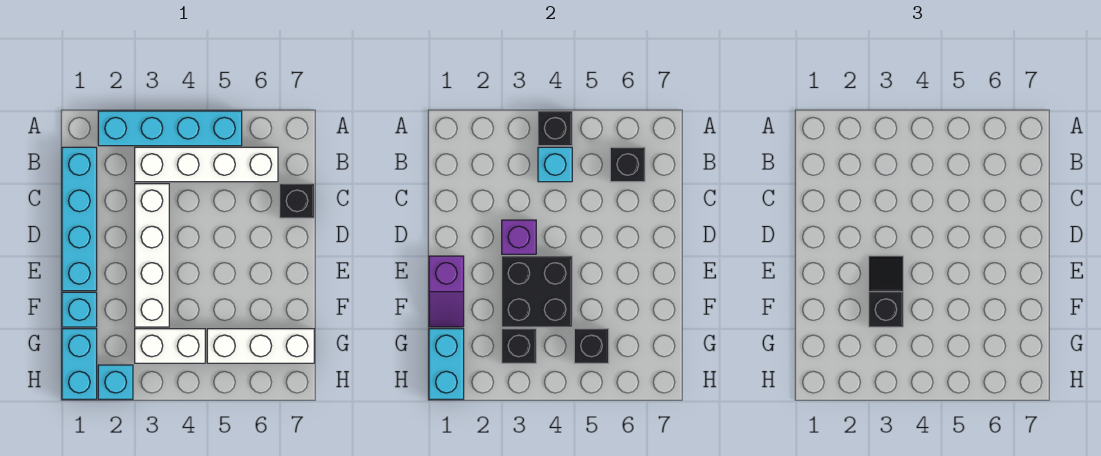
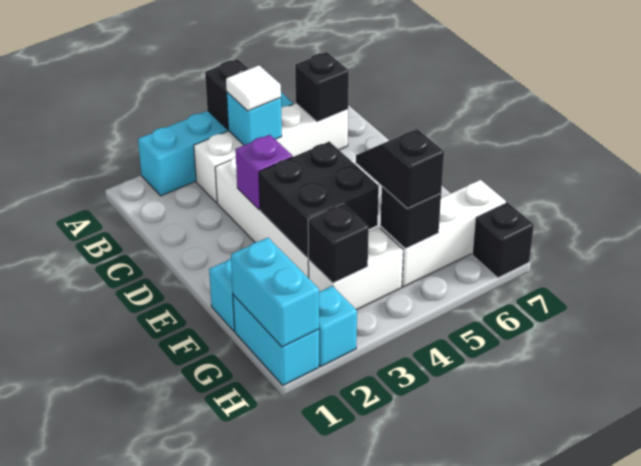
cyan 1x4 brick [62,147,97,291] -> none
none -> white 1x1 tile [226,66,281,111]
black 1x1 brick [280,184,314,218] -> black 1x1 brick moved to [472,202,534,278]
purple 1x2 slope [429,256,464,327] -> none
black 1x2 slope [869,256,903,327] -> black 1x2 slope moved to [356,129,444,208]

